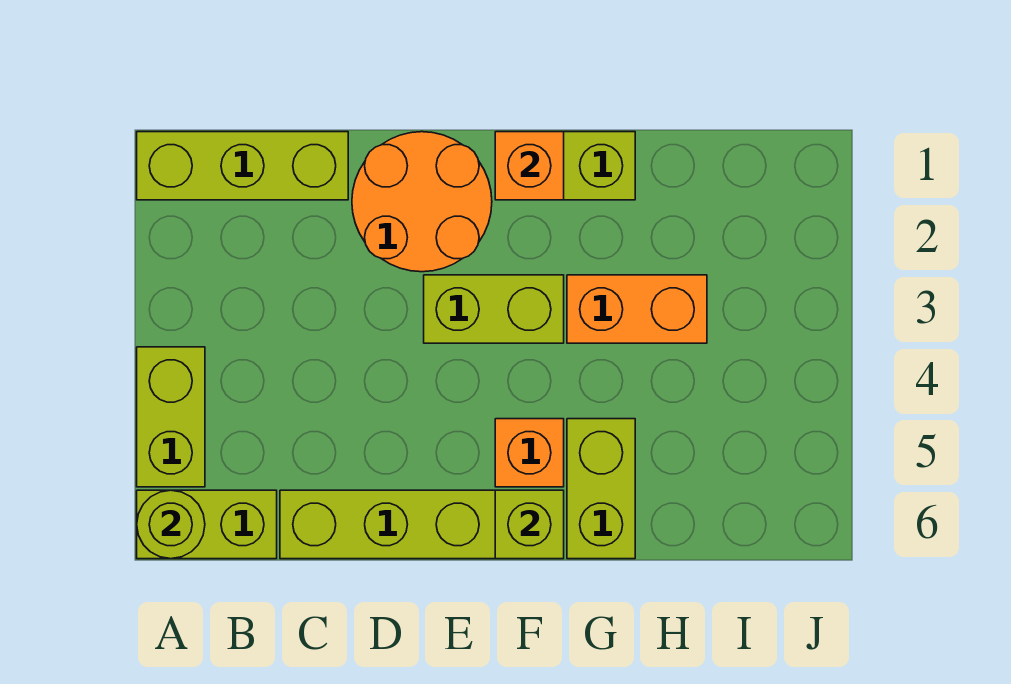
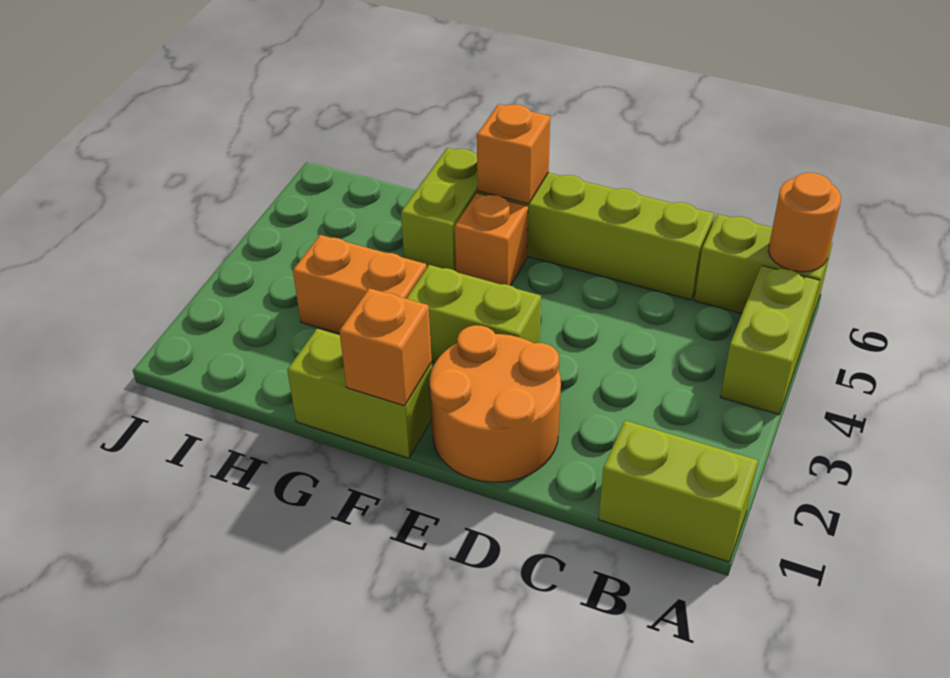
lime 1x3 brick [137,132,348,200] -> lime 1x2 brick [599,421,758,562]
lime 1x1 round brick [137,490,205,559] -> orange 1x1 round brick [768,173,841,272]
lime 1x1 brick [495,490,564,559] -> orange 1x1 brick [477,104,550,204]

